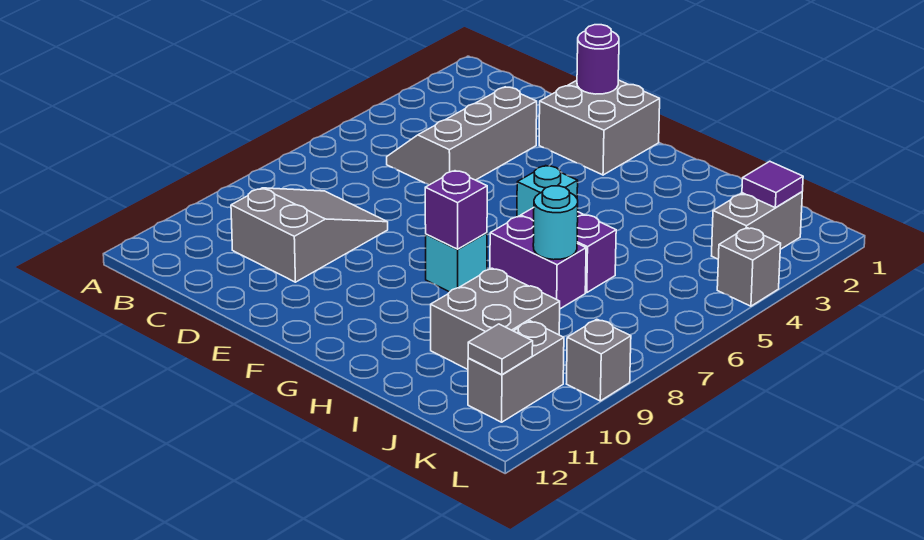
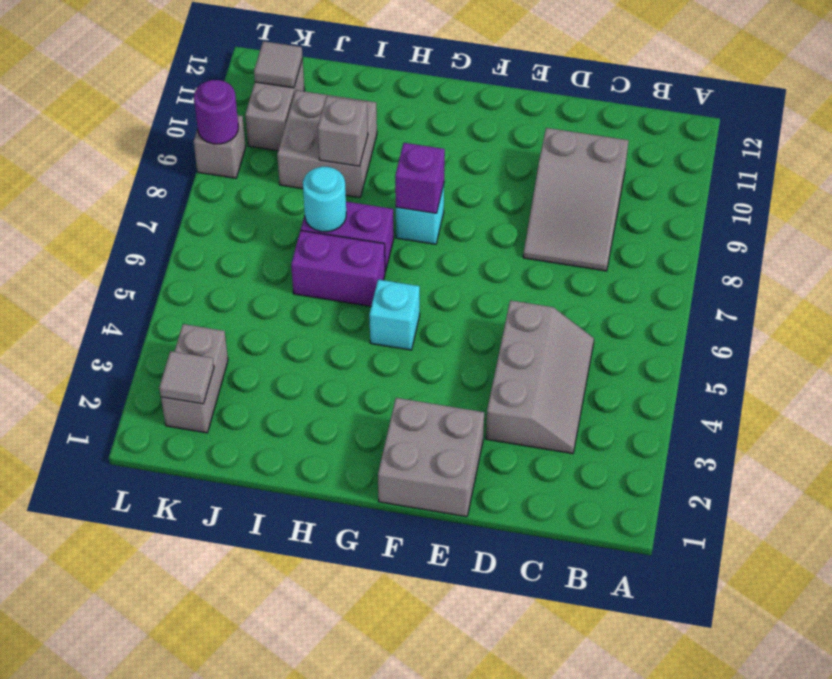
purple 1x1 round brick [577,25,619,94] -> purple 1x1 round brick moved to [194,80,238,144]
purple 1x1 tile [742,161,803,208] -> grey 1x1 tile [159,351,214,404]
grey 1x1 brick [717,228,781,306] -> grey 1x1 brick moved to [318,96,368,166]

